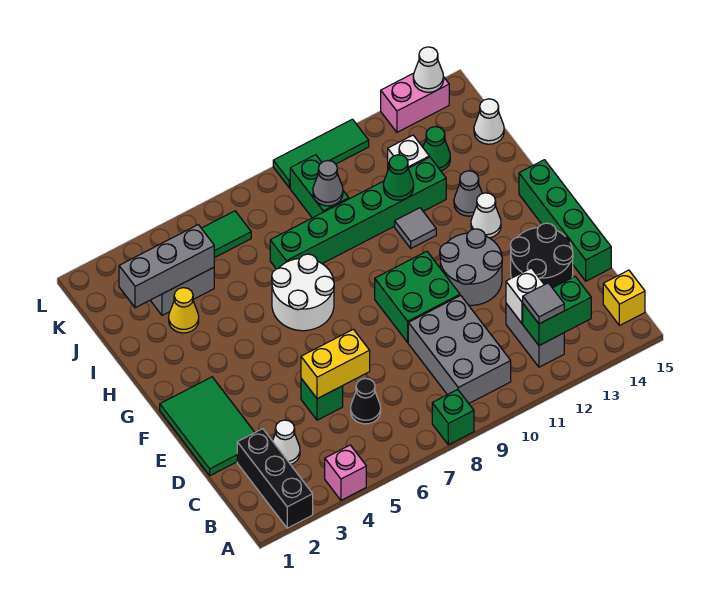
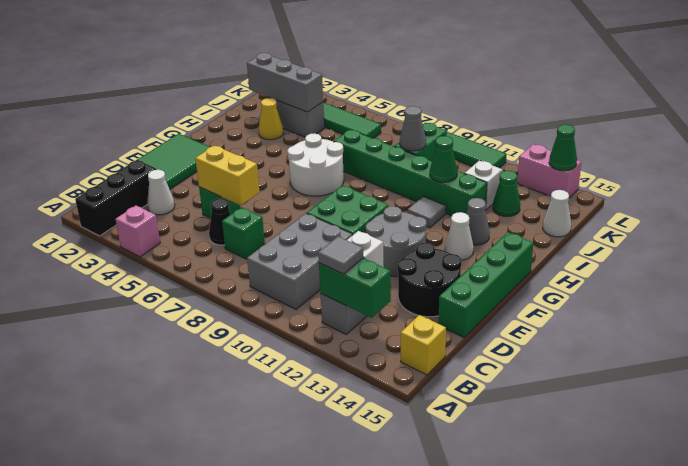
green 1x1 brick [432,390,474,445] -> green 1x1 brick moved to [222,207,265,259]
white 1x1 cone [413,47,444,92] -> green 1x1 cone [549,124,577,171]

